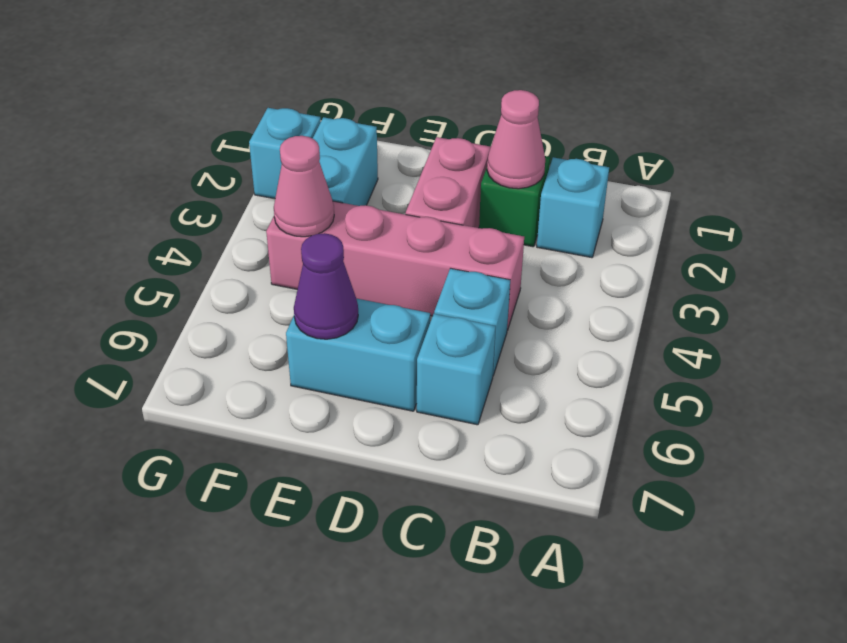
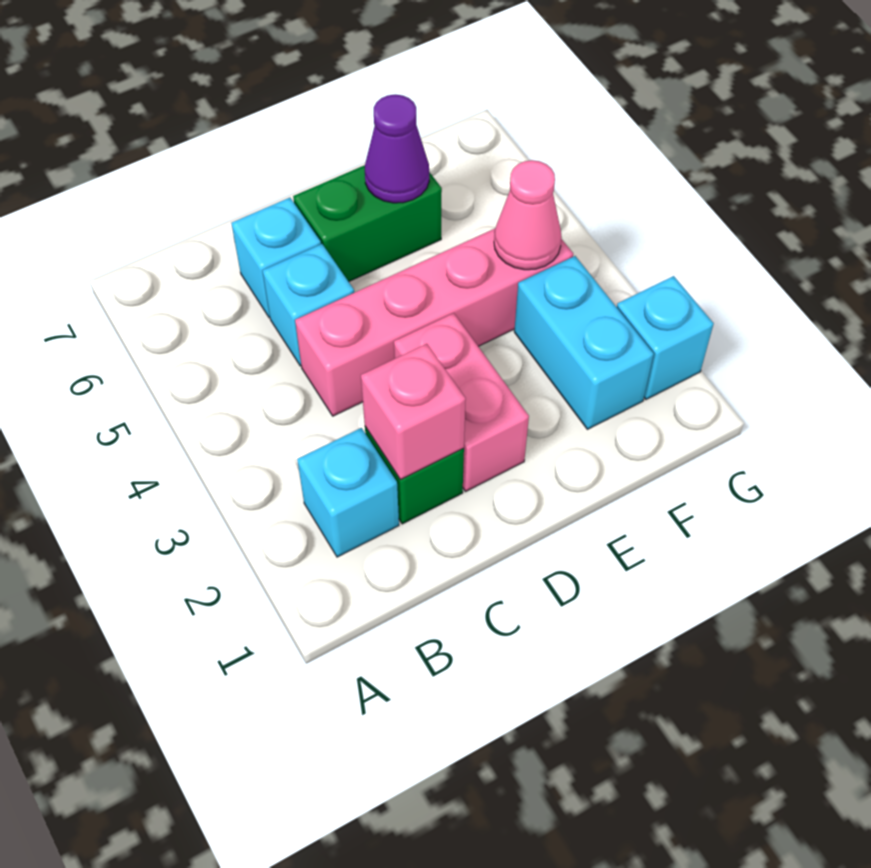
pink 1x1 cone [487,90,545,189] -> pink 1x1 brick [361,344,466,480]
cyan 1x2 brick [286,299,430,411] -> green 1x2 brick [293,165,442,282]

